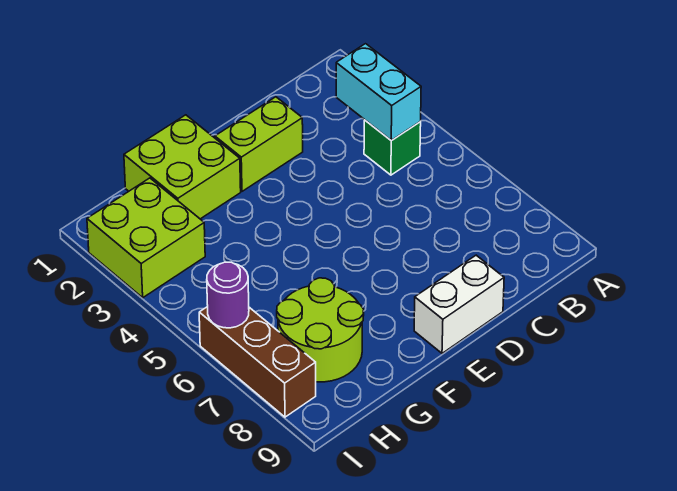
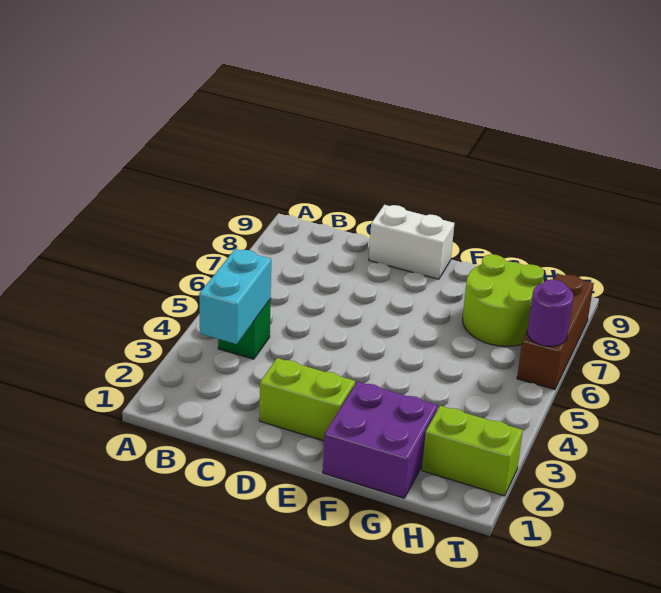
lime 2x2 brick [124,115,241,219] -> purple 2x2 brick [323,382,438,498]
lime 2x2 brick [87,178,205,298] -> lime 1x2 brick [422,406,523,496]

